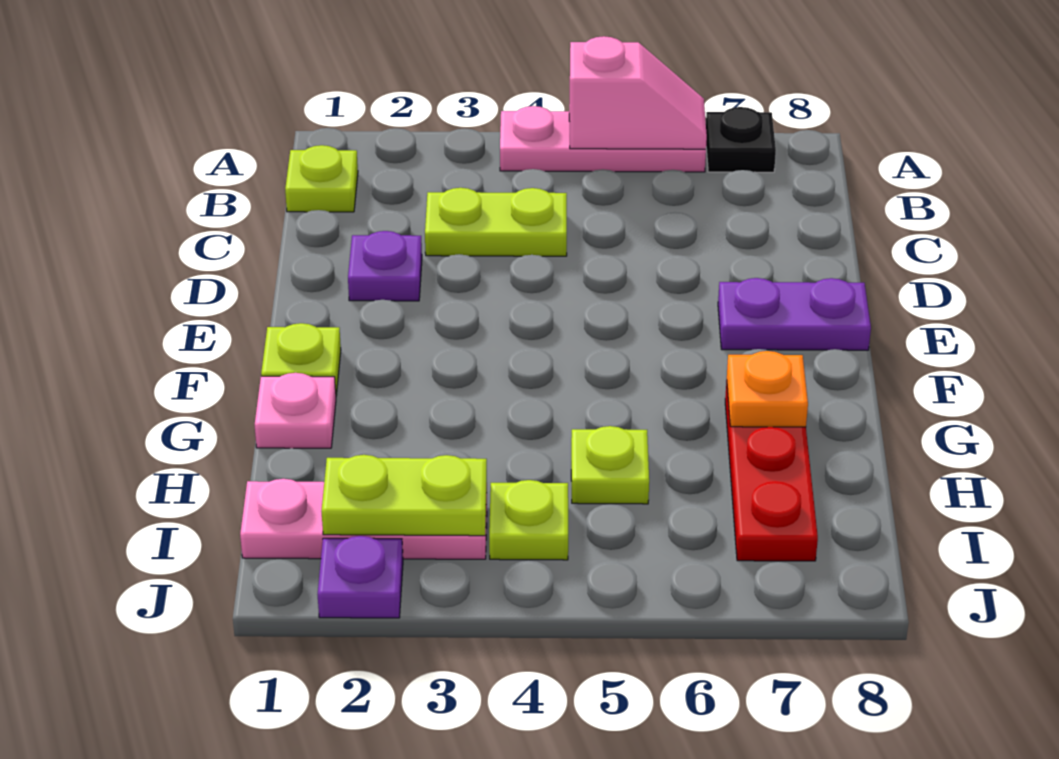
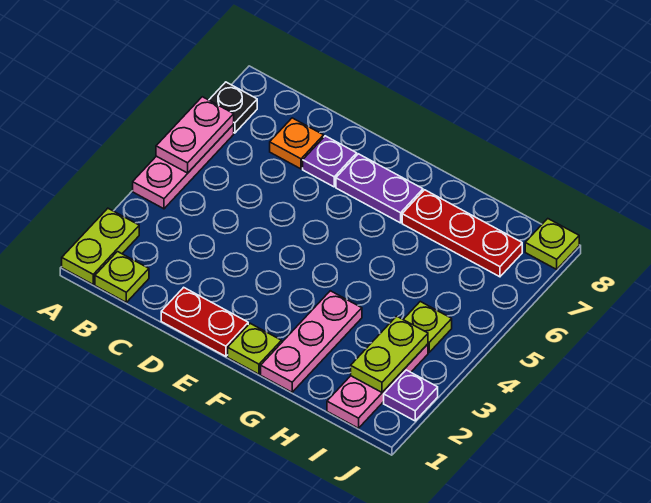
pink 1x2 slope [569,36,707,149] -> pink 1x2 plate [156,97,234,173]
lime 1x2 plate [425,188,567,256] -> lime 1x2 plate moved to [62,208,139,284]
none -> red 1x2 plate [161,287,248,356]
purple 1x1 plate [348,231,422,301] -> purple 1x1 plate moved to [303,136,357,187]
purple 1x2 plate [718,278,871,350] -> purple 1x2 plate turned to [336,154,423,223]
pink 1x1 plate [255,373,336,448] -> pink 1x3 plate [261,291,362,392]
orange 1x1 plate [727,351,808,427] -> orange 1x1 plate moved to [270,118,324,169]
lime 1x1 plate [571,426,649,504] -> lime 1x1 plate moved to [525,219,579,269]

